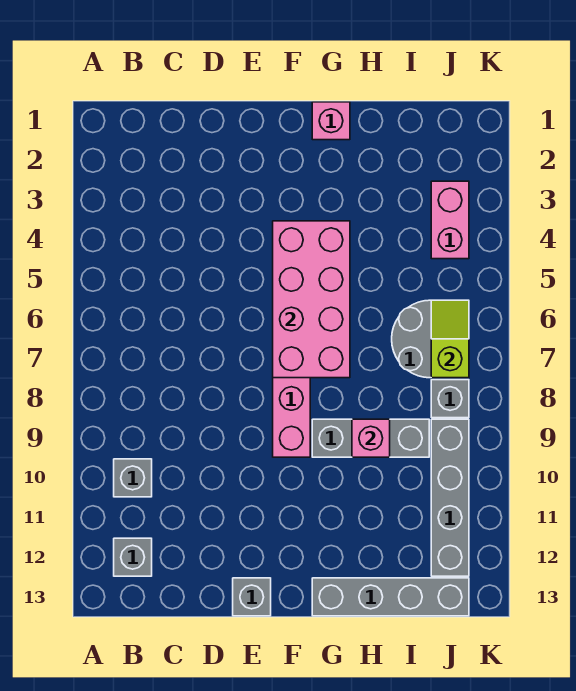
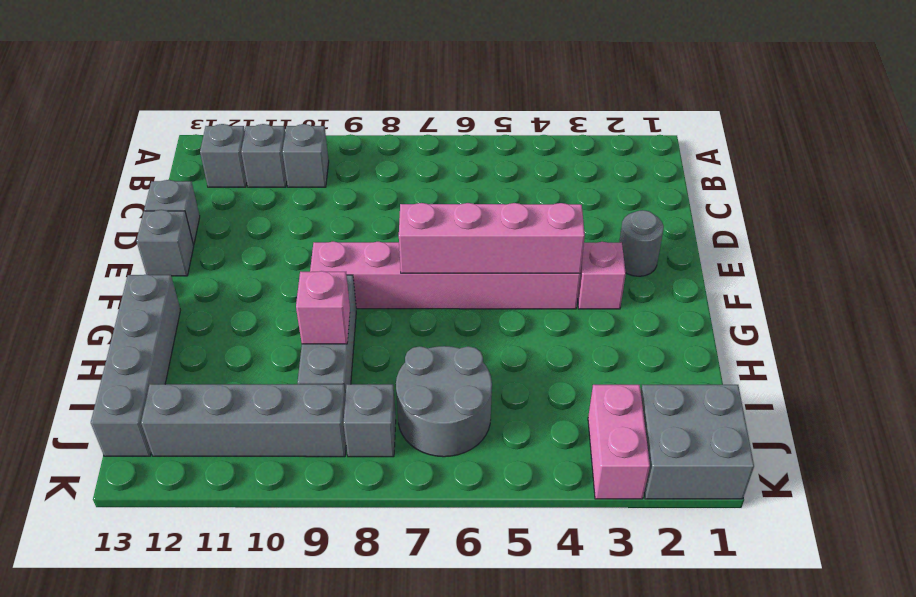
none -> grey 1x1 brick [241,124,287,187]
none -> grey 1x1 brick [144,180,200,245]
none -> grey 1x1 round brick [619,210,664,276]
pink 2x4 brick [273,221,350,378] -> pink 1x4 brick [399,203,585,273]
pink 1x1 brick [312,102,350,140] -> pink 1x1 brick moved to [577,242,626,309]
none -> grey 2x2 brick [641,385,754,499]
pink 1x2 brick [431,181,469,259] -> pink 1x2 brick turned to [588,385,650,499]
lime 1x2 slope [431,300,469,378] -> none

